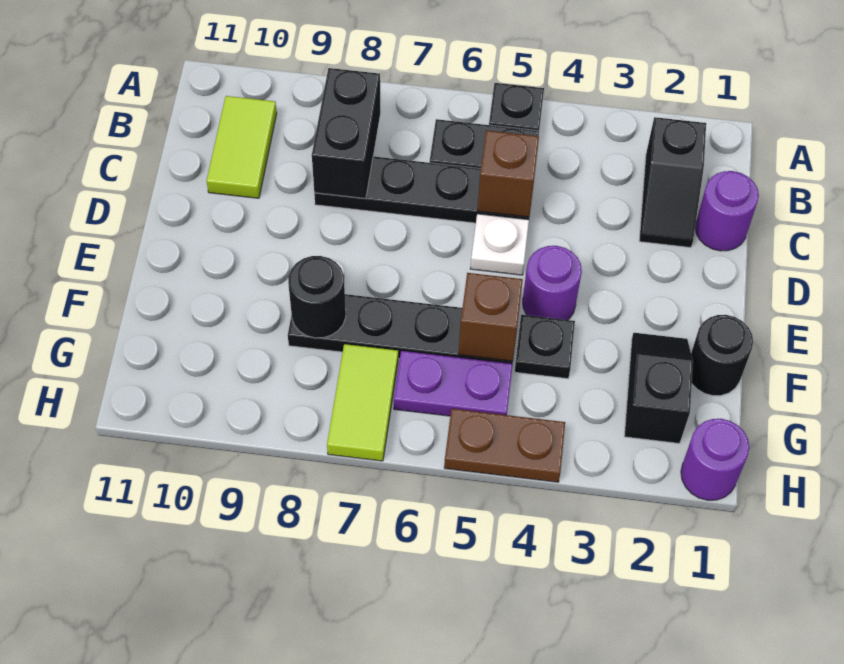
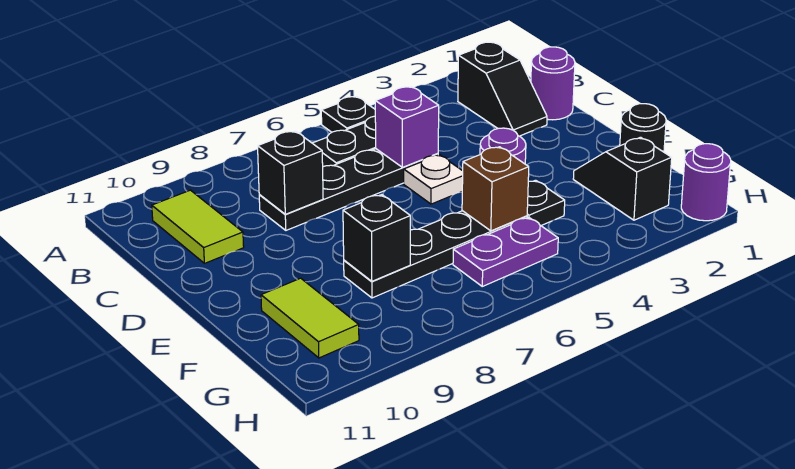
black 1x2 brick [312,68,381,199] -> black 1x1 brick [258,131,323,214]
brown 1x1 brick [477,130,539,217] -> purple 1x1 brick [375,87,439,167]
black 1x1 round brick [288,256,346,338] -> black 1x1 brick [343,195,410,281]
lime 1x2 tile [327,344,398,461] -> lime 1x2 tile moved to [261,278,359,358]
brown 1x2 plate [444,409,565,482] -> none

